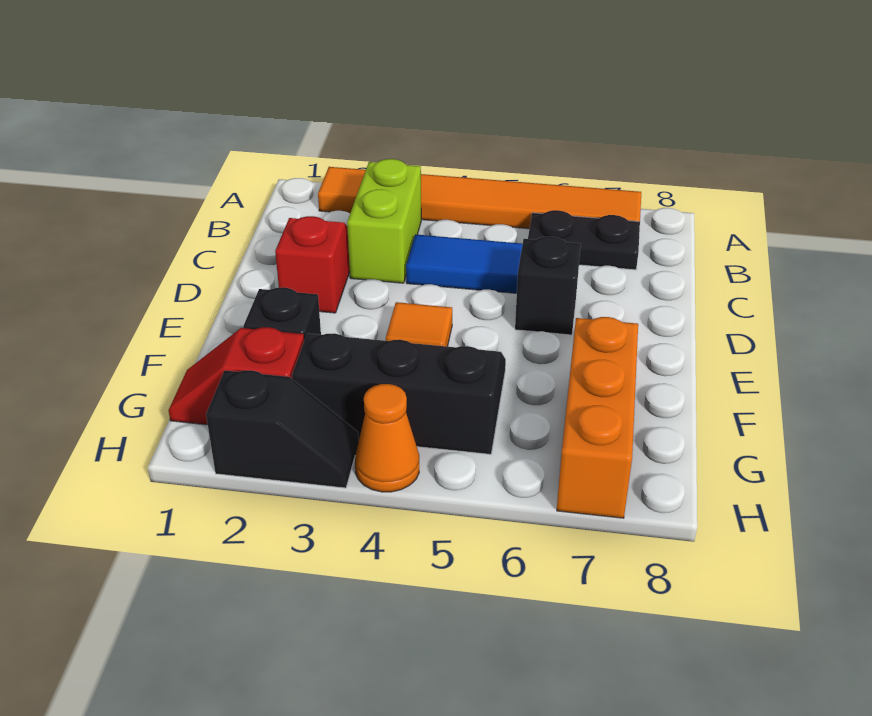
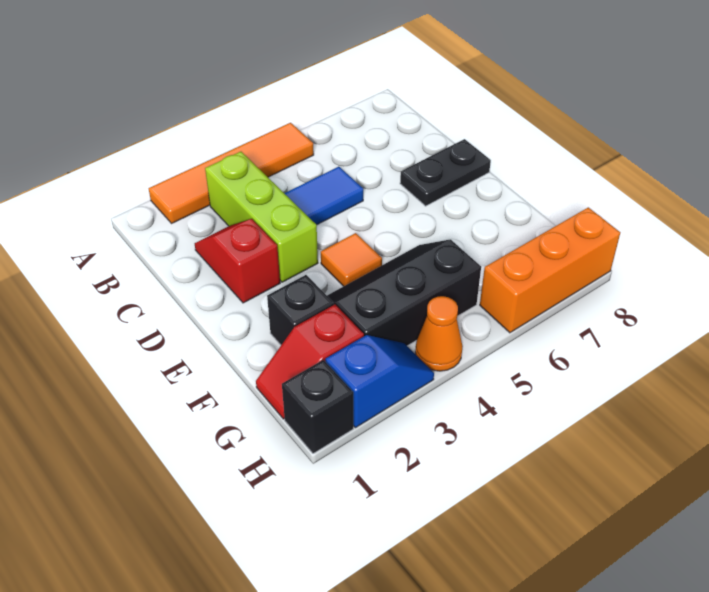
orange 1x6 tile [318,167,641,229] -> orange 1x4 tile [149,123,314,223]
lime 1x2 brick [347,159,421,283] -> lime 1x3 brick [205,152,318,282]
black 1x2 plate [528,210,640,270] -> black 1x2 plate moved to [400,139,491,206]
black 1x1 brick [515,237,581,335] -> black 1x1 brick moved to [282,360,353,454]
orange 1x3 brick [557,317,638,518] -> orange 1x3 brick turned to [480,207,620,333]
black 1x2 slope [206,370,359,488] -> blue 1x2 slope [325,335,434,428]

